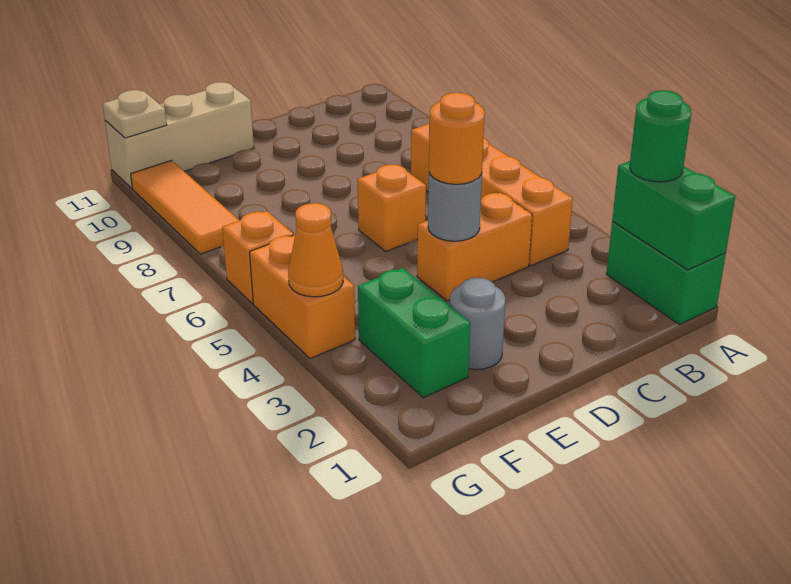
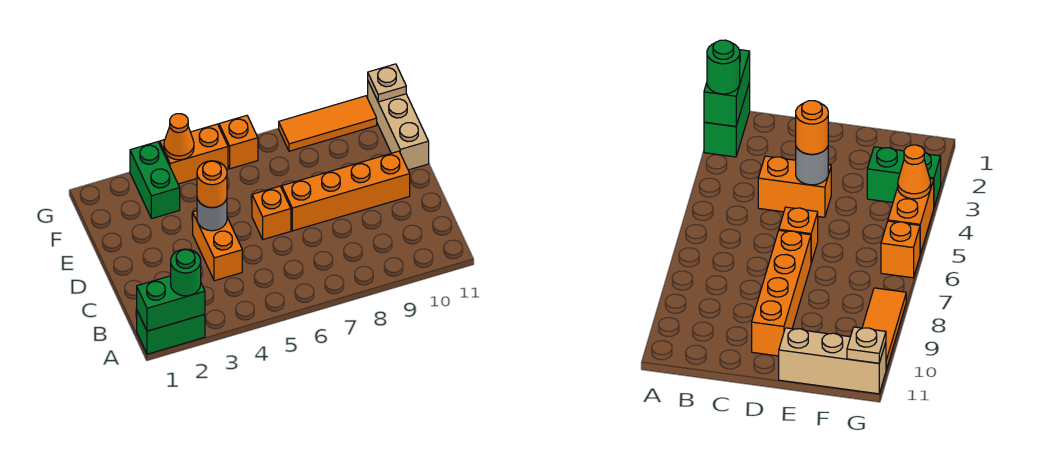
orange 1x4 brick [411,122,573,266] -> orange 1x4 brick moved to [282,151,410,231]
grey 1x1 round brick [450,278,505,370] -> none
green 1x2 brick [358,268,470,398] -> green 1x2 brick turned to [130,142,180,219]

